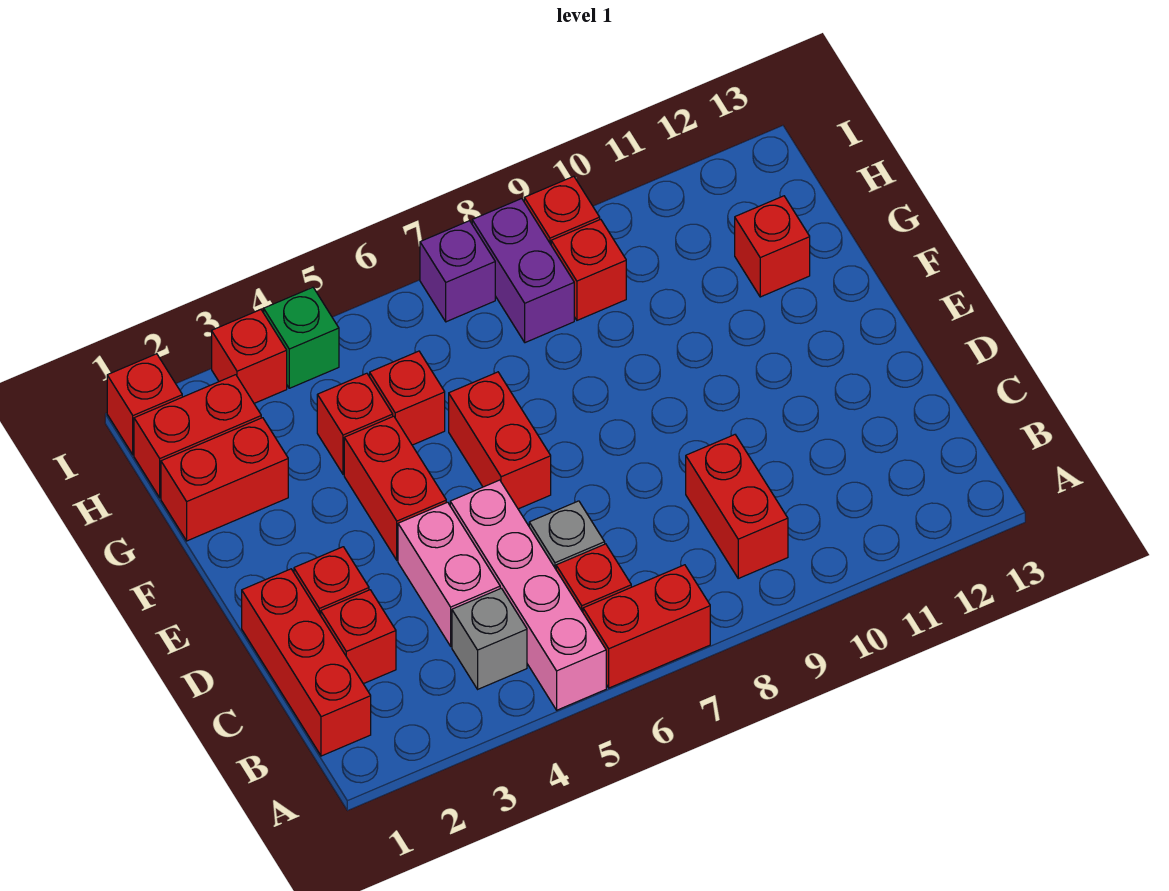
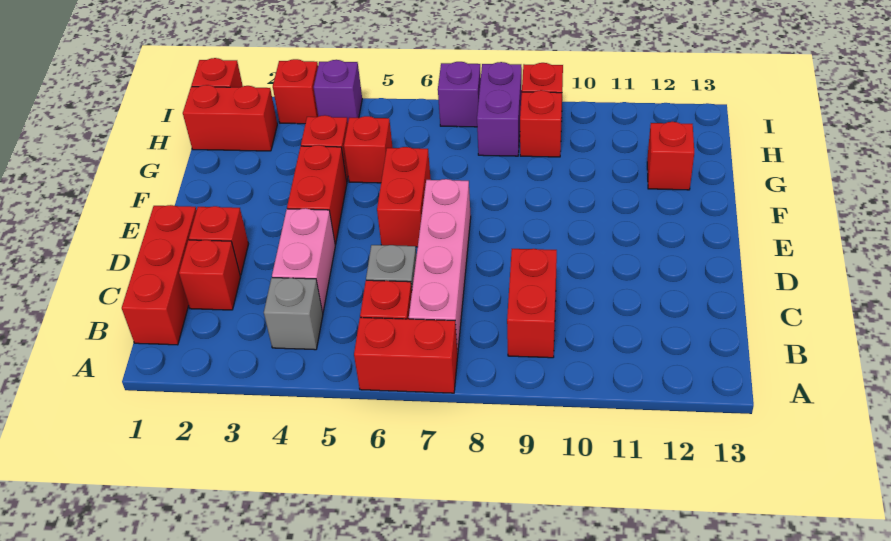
pink 1x4 brick [450,480,606,710] -> pink 1x4 brick moved to [409,179,471,353]
red 1x2 brick [161,418,288,541] -> none
green 1x1 brick [264,287,339,388] -> purple 1x1 brick [314,60,362,121]

